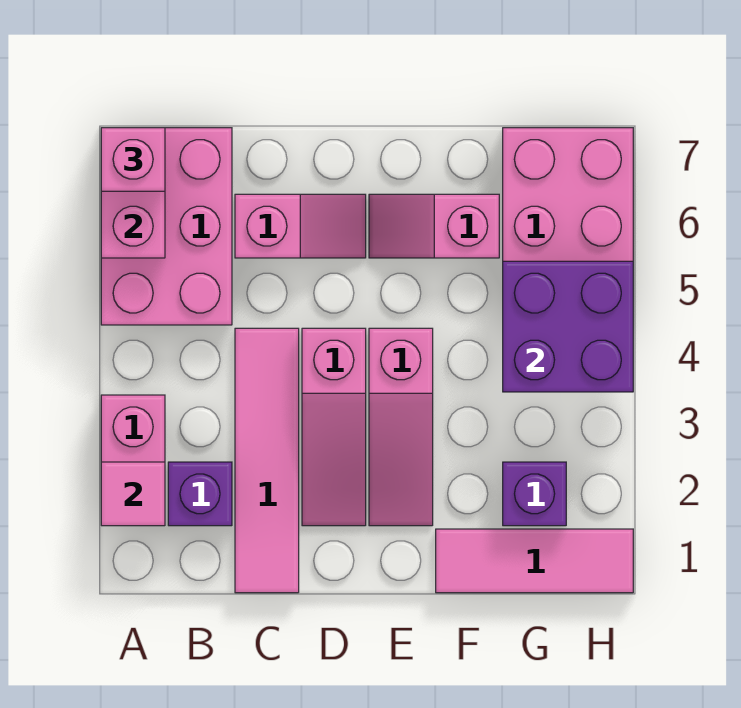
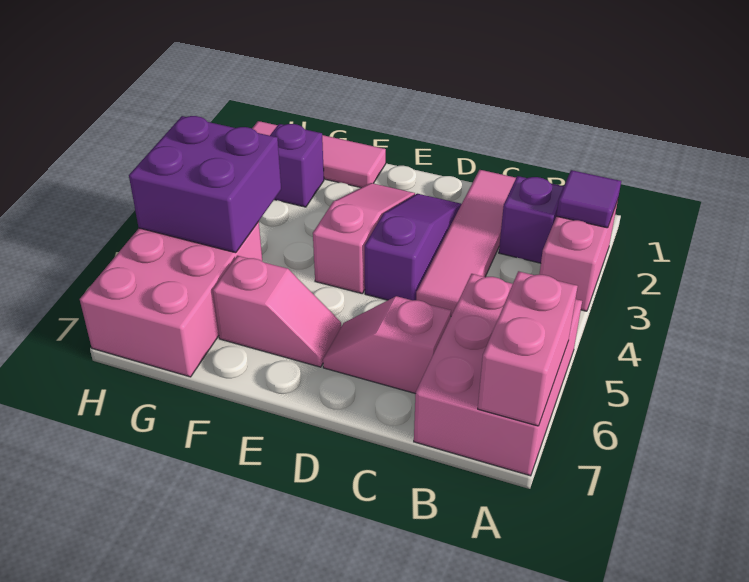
pink 1x1 tile [101,462,165,526] -> purple 1x1 tile [556,170,621,228]
pink 1x1 brick [101,128,165,191] -> none
pink 1x3 slope [302,328,366,526] -> purple 1x3 slope [365,194,461,300]

